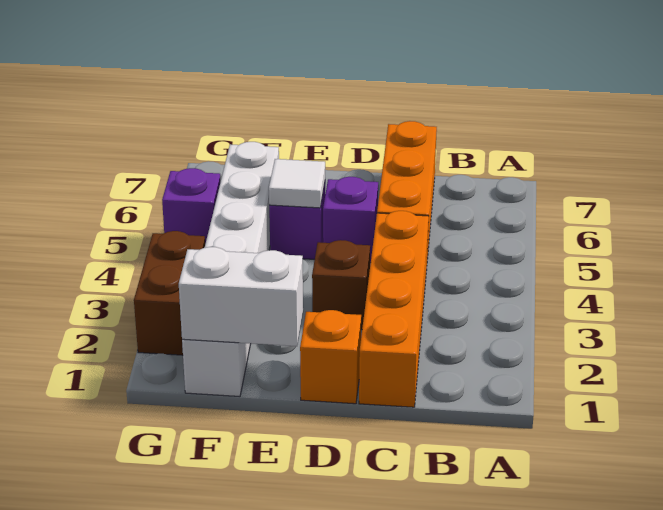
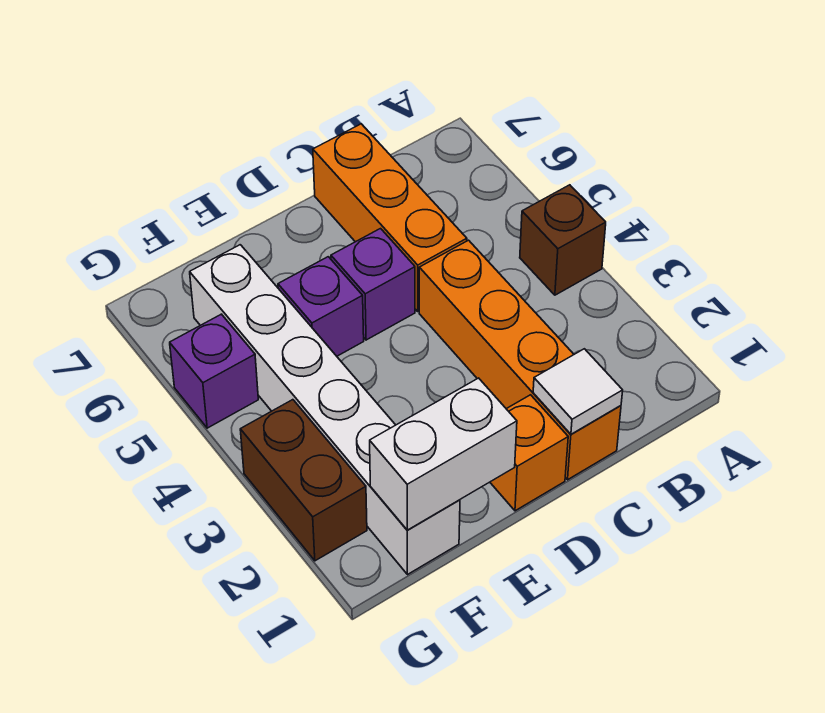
brown 1x1 brick [312,240,370,330] -> brown 1x1 brick moved to [520,185,606,295]
white 1x1 tile [269,159,325,208] -> white 1x1 tile moved to [533,349,623,434]

